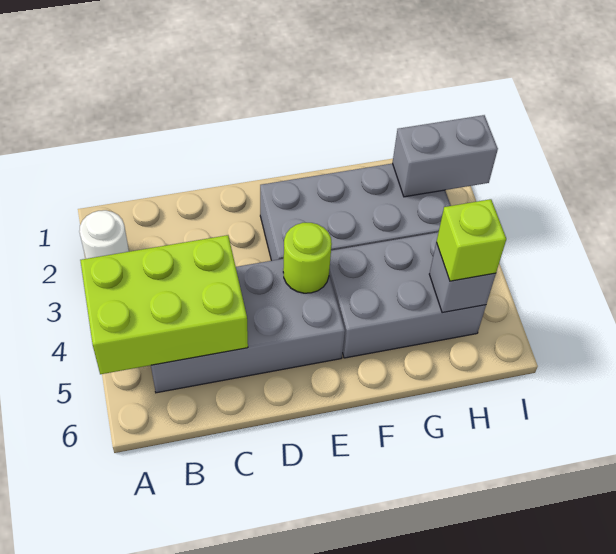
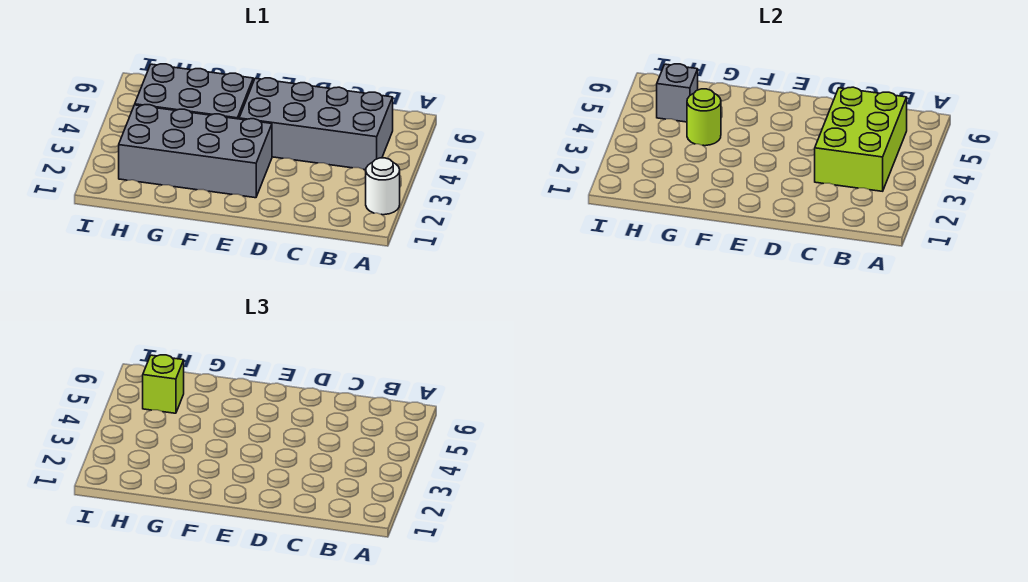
lime 2x3 brick [80,235,248,374] -> lime 2x3 brick turned to [815,87,907,191]
lime 1x1 round brick [283,223,332,293] -> lime 1x1 round brick moved to [687,89,721,146]
grey 1x2 brick [392,115,498,197] -> none

